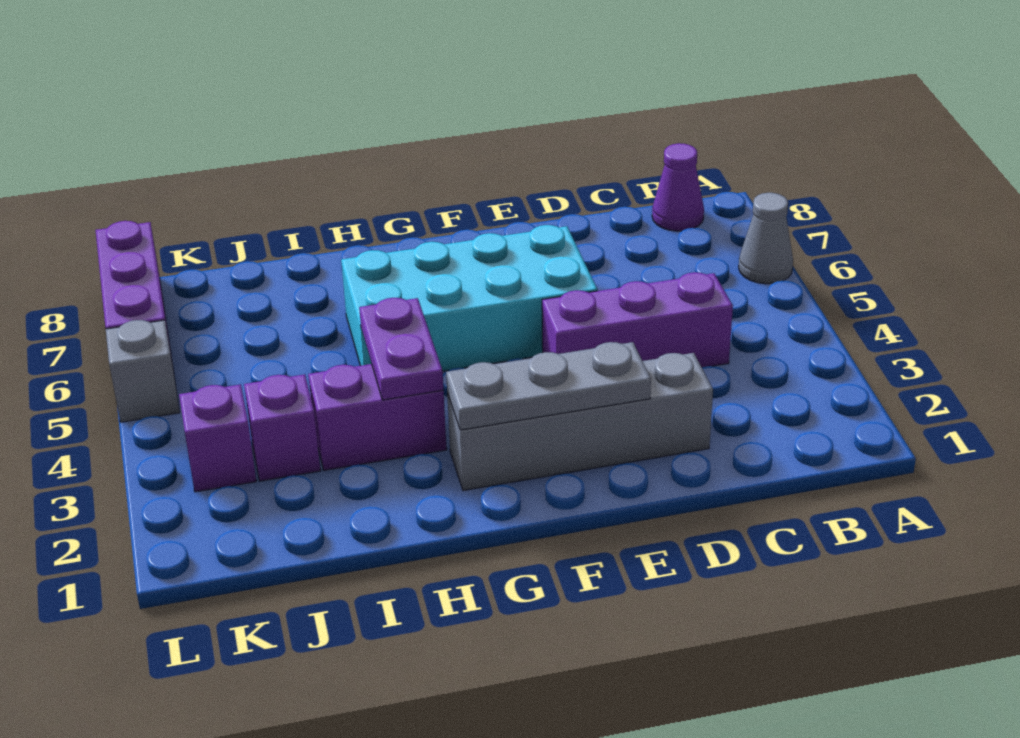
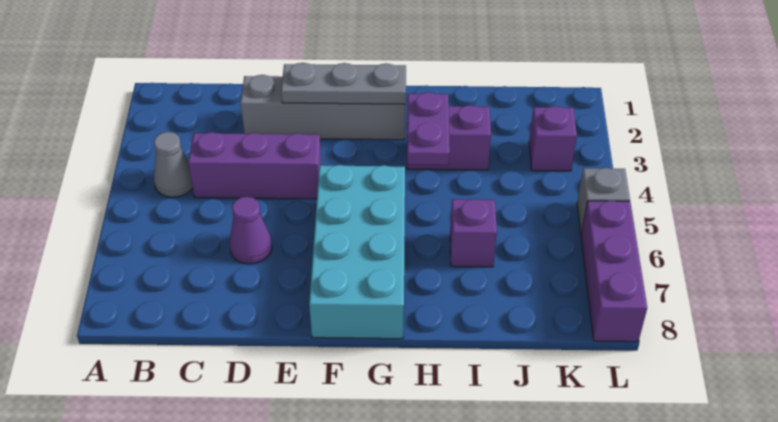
grey 1x1 cone [739,193,793,284] -> grey 1x1 cone moved to [154,132,193,197]
purple 1x1 cone [652,143,704,231] -> purple 1x1 cone moved to [229,197,272,264]
cyan 2x4 brick [341,225,597,371] -> cyan 2x4 brick turned to [309,165,405,339]
purple 1x1 brick [244,374,321,481] -> purple 1x1 brick moved to [450,199,497,267]

